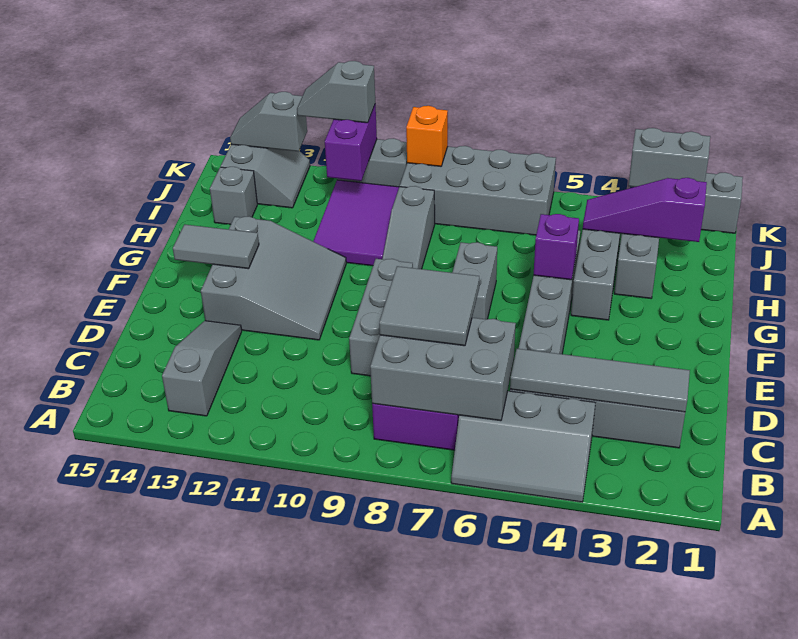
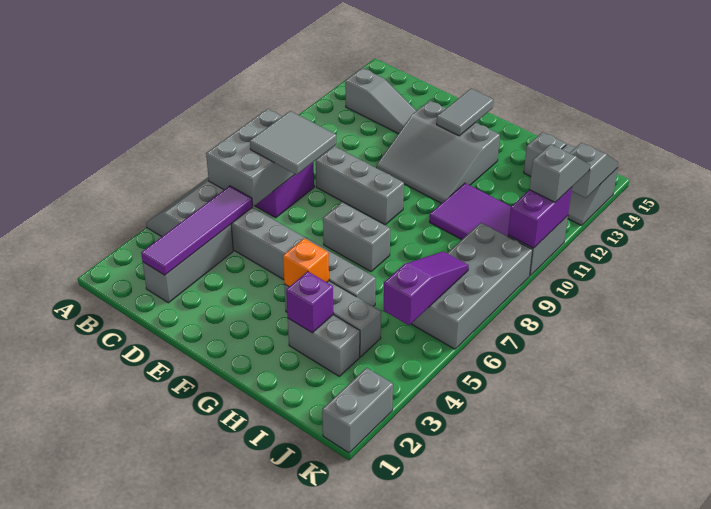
grey 1x4 tile [510,349,690,412] -> purple 1x4 tile [141,186,252,275]
purple 1x1 brick [534,214,579,280] -> purple 1x1 brick moved to [286,272,333,333]
grey 1x3 slope [382,186,435,269] -> none
purple 1x3 slope [583,178,707,242] -> purple 1x3 slope moved to [383,251,469,325]
purple 1x2 brick [325,104,377,181] -> purple 1x2 brick turned to [508,187,572,248]
grey 1x2 brick [629,128,710,187] -> none
orange 1x1 brick [406,106,448,166] -> orange 1x1 brick moved to [283,239,329,287]

